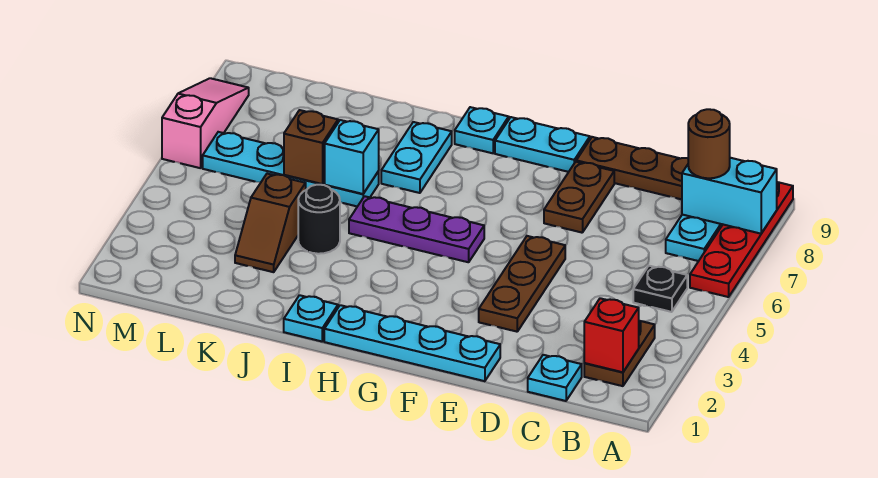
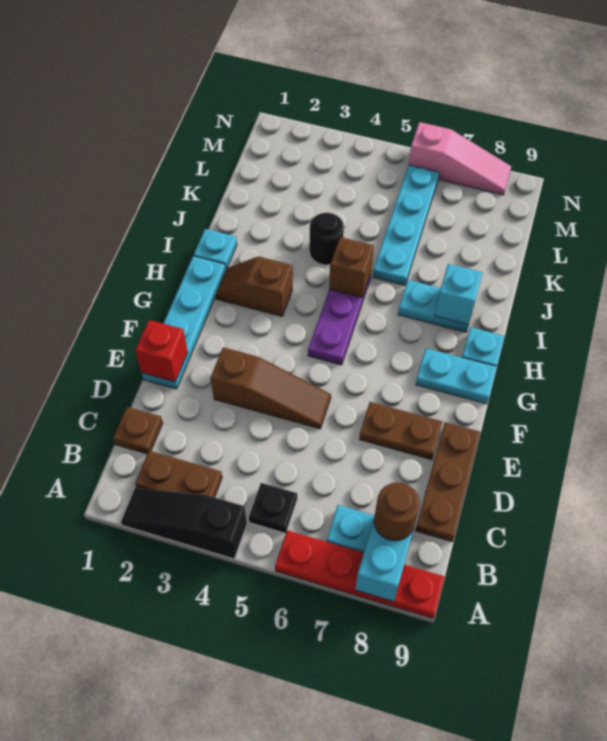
none -> black 1x3 slope [121,488,247,559]
red 1x1 brick [584,298,639,372] -> red 1x1 brick moved to [135,320,188,382]
cyan 1x1 plate [528,355,582,401] -> brown 1x1 plate [113,407,163,454]
brown 1x3 plate [479,236,565,332] -> brown 1x3 slope [211,347,331,429]
cyan 1x2 plate [495,117,590,172] -> cyan 1x2 plate turned to [415,348,497,404]
cyan 1x1 brick [325,120,379,194] -> cyan 1x1 brick moved to [435,264,483,325]
brown 1x2 slope [235,174,306,272] -> brown 1x2 slope moved to [216,256,293,316]
brown 1x1 brick [284,110,338,184] -> brown 1x1 brick moved to [329,237,374,297]

